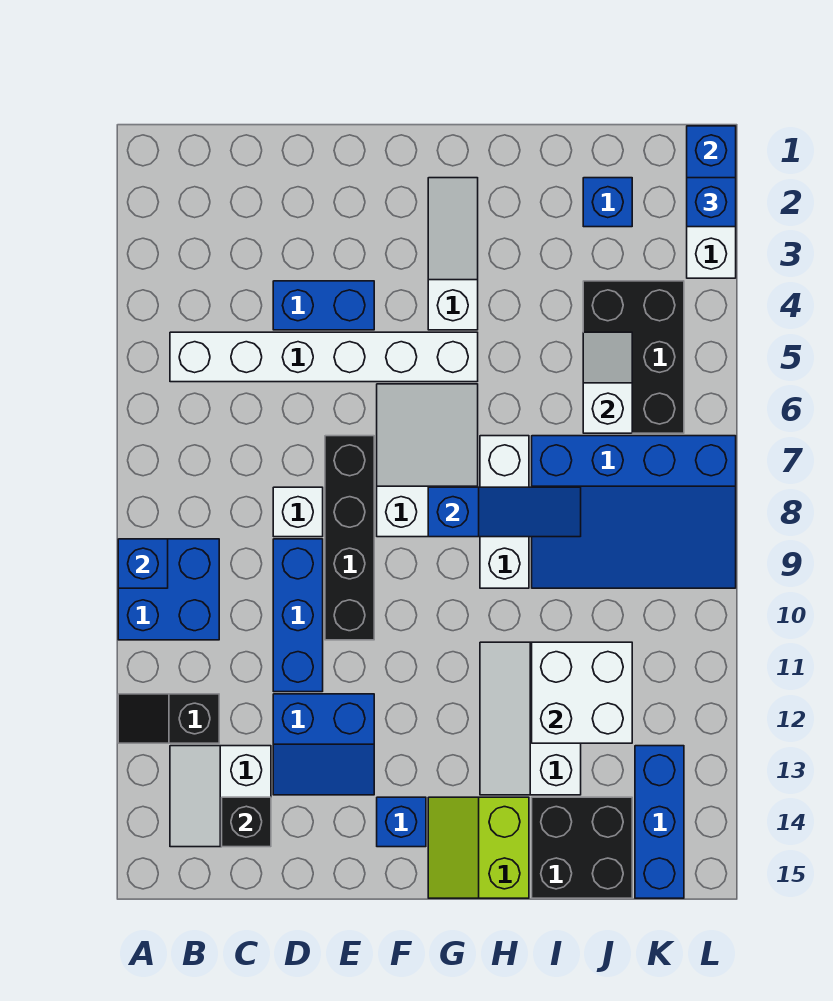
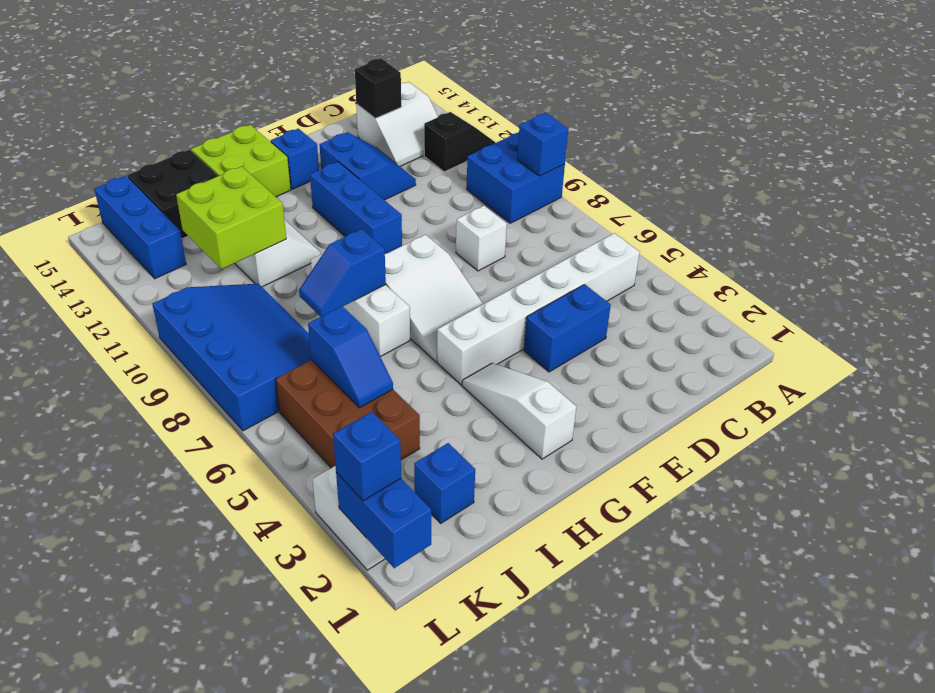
white 2x2 slope [170,746,271,847] -> white 2x2 slope turned to [356,82,438,166]
blue 1x3 brick [273,539,323,692] -> blue 1x3 brick moved to [310,162,402,254]
blue 2x2 slope [273,694,374,795] -> blue 2x2 slope turned to [319,132,416,200]
black 1x4 brick [325,436,374,640] -> none
white 1x3 slope [428,178,478,330] -> white 1x3 slope turned to [462,363,576,459]
blue 1x3 slope [428,487,581,537] -> blue 1x2 slope [299,229,386,317]
lime 2x2 slope [428,797,529,898] -> lime 2x2 brick [191,125,291,197]
blue 3x4 slope [532,436,736,588] -> blue 3x4 slope turned to [152,284,311,431]
white 2x2 brick [532,642,632,743] -> lime 2x2 brick [176,166,286,269]
black 2x3 brick [583,281,684,433] -> brown 2x3 brick [276,360,420,468]
white 1x2 slope [583,332,632,433] -> blue 1x2 slope [308,306,393,408]

